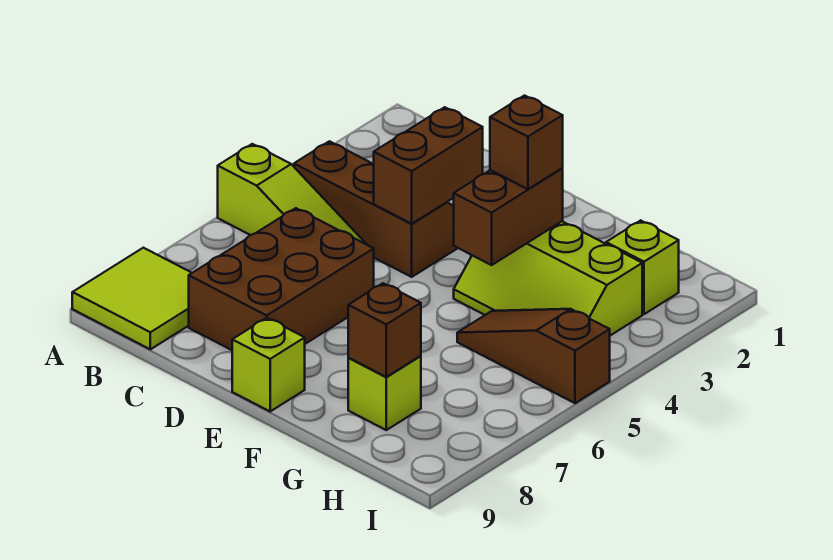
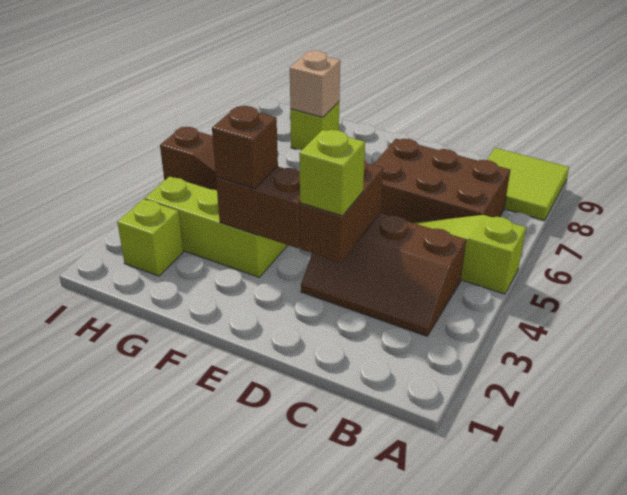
brown 2x3 brick [189,208,374,350] -> brown 2x3 brick turned to [373,139,510,223]
lime 1x1 brick [232,318,305,411] -> lime 1x1 brick moved to [299,130,365,216]
brown 1x2 brick [454,168,563,265] -> brown 1x2 brick turned to [216,167,301,248]
brown 1x1 brick [348,283,421,377] -> tan 1x1 brick [290,51,340,117]

